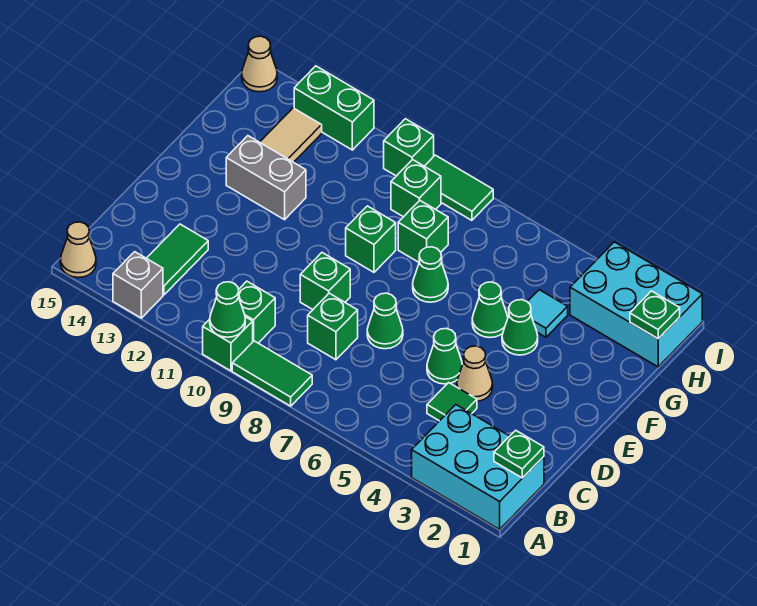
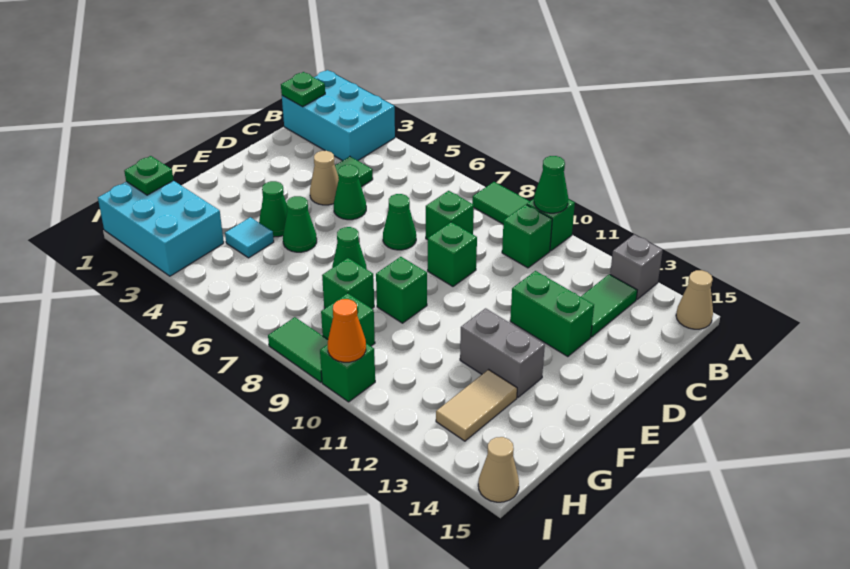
none -> orange 1x1 cone [328,299,366,362]
green 1x2 brick [294,66,374,150] -> green 1x2 brick moved to [510,271,594,357]

